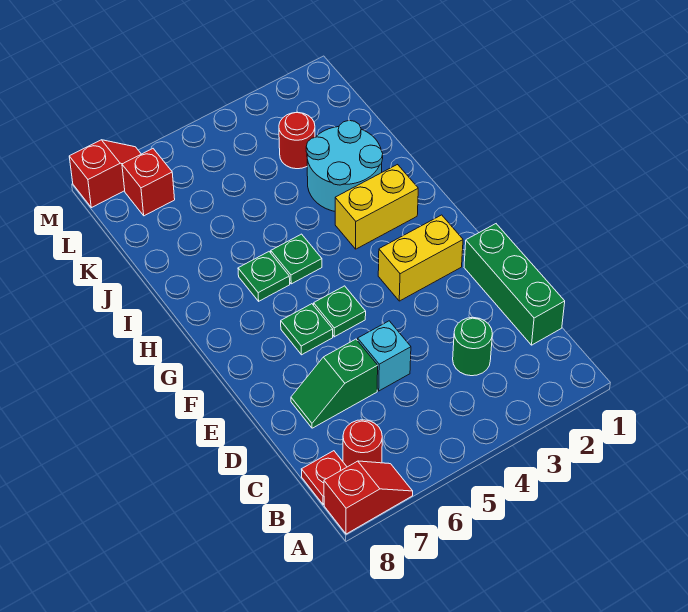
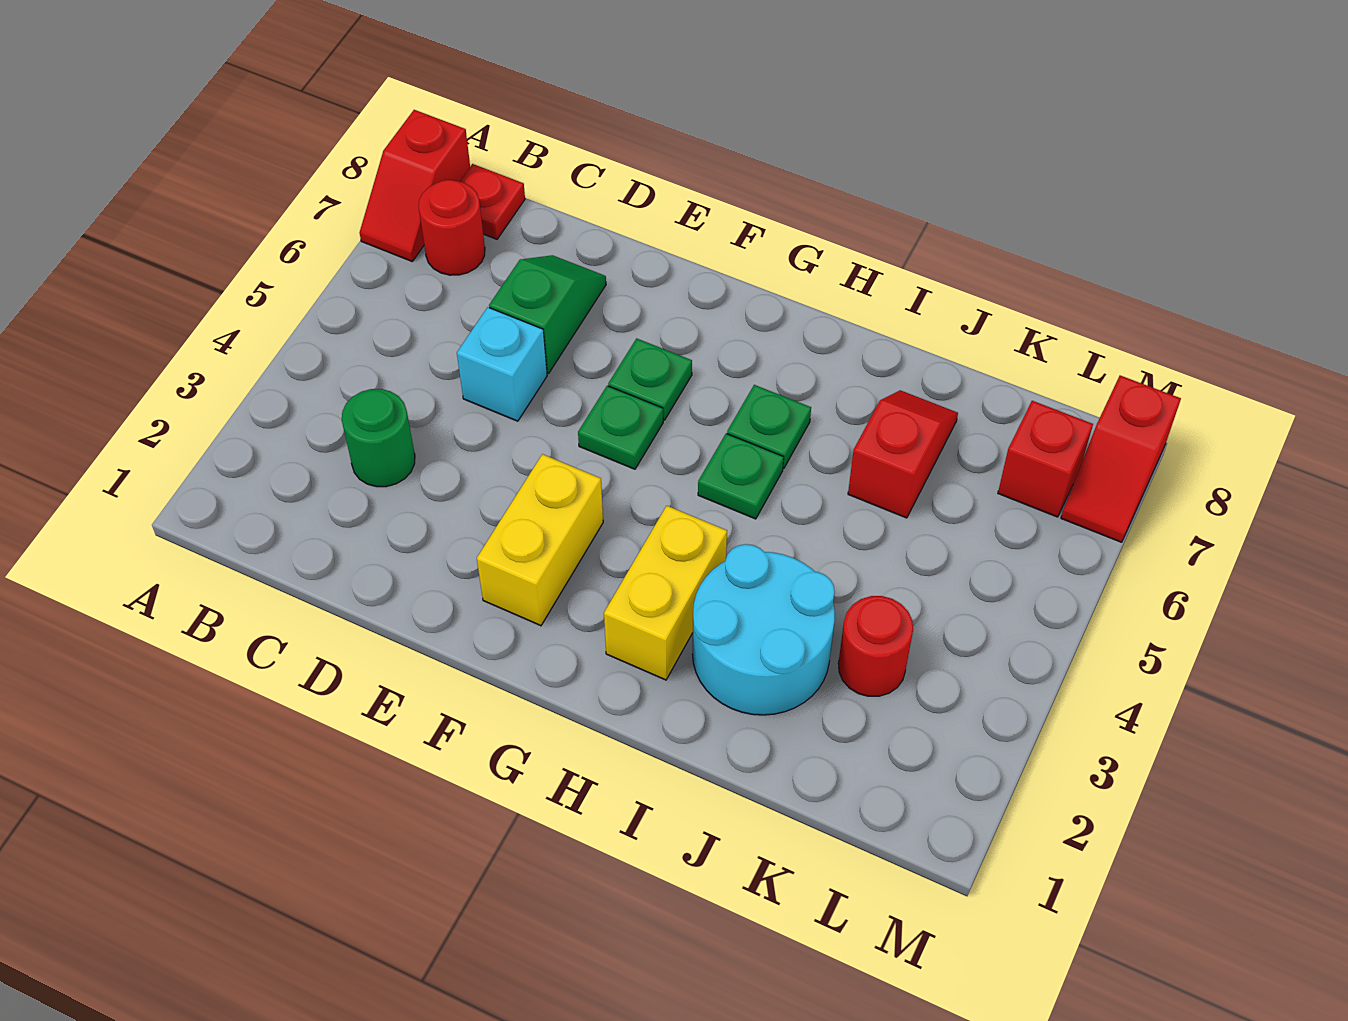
green 1x3 brick [464,224,565,345] -> none
none -> red 1x2 slope [848,390,958,518]

